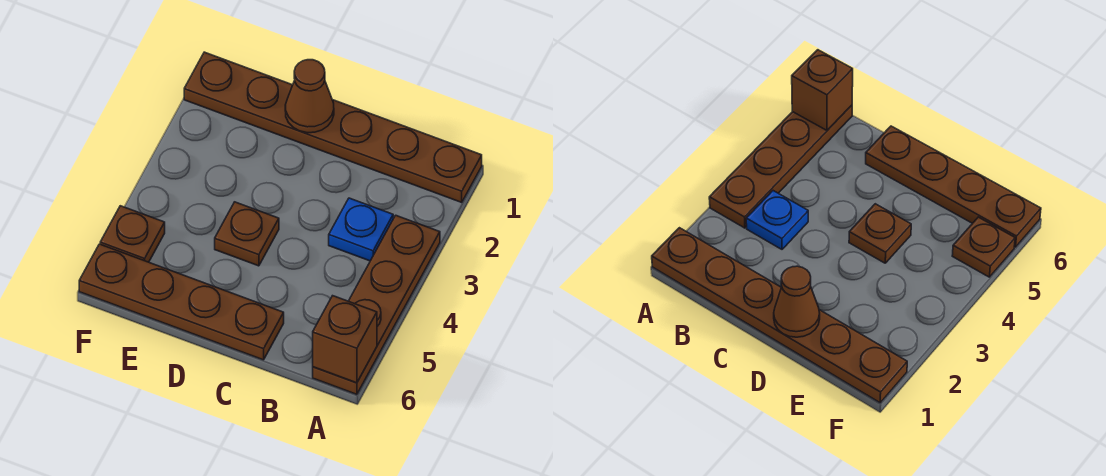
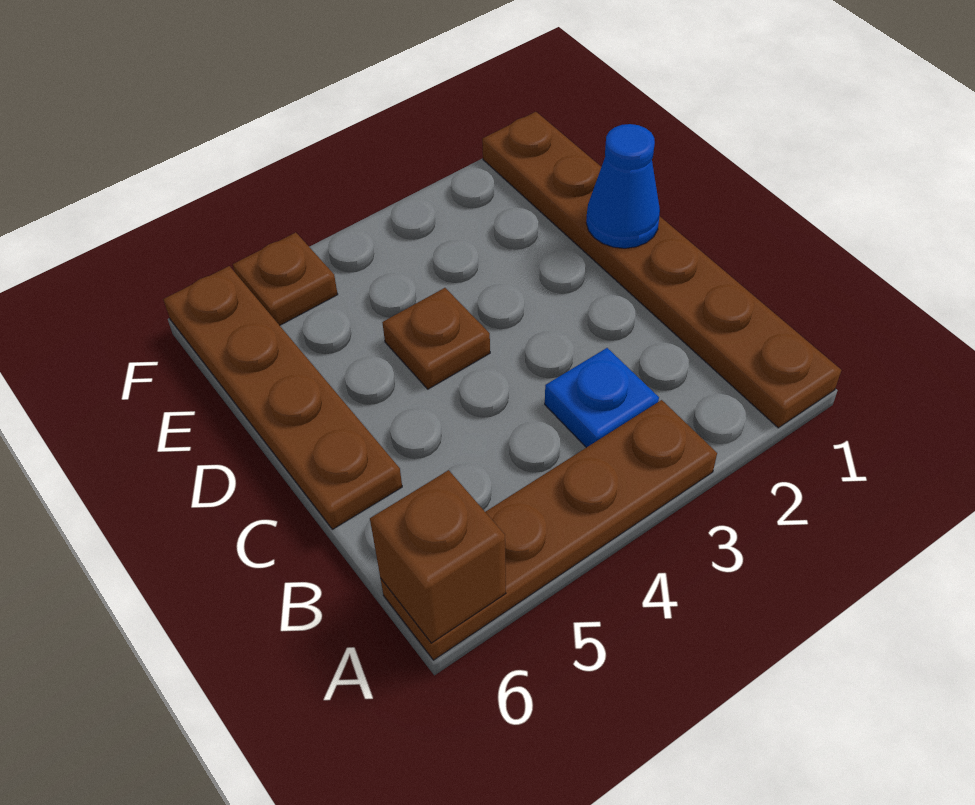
brown 1x1 cone [285,60,334,133] -> blue 1x1 cone [586,124,660,248]

